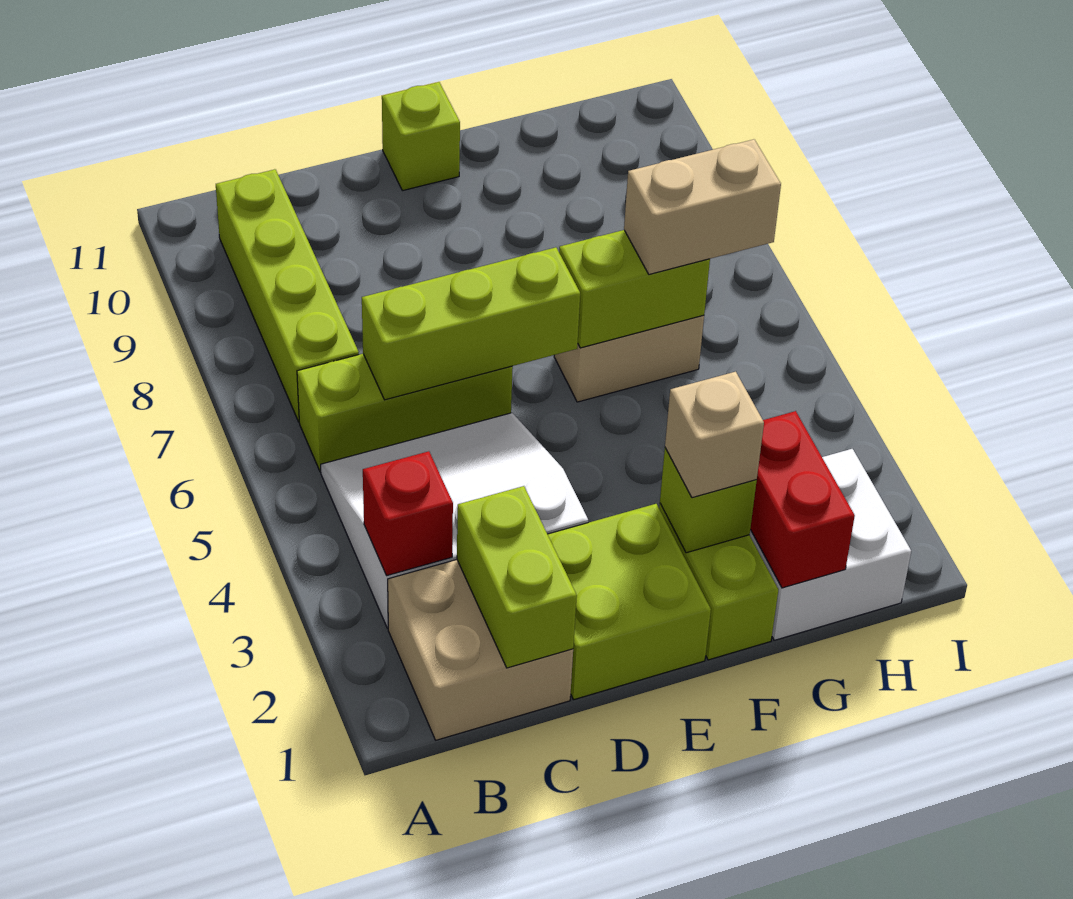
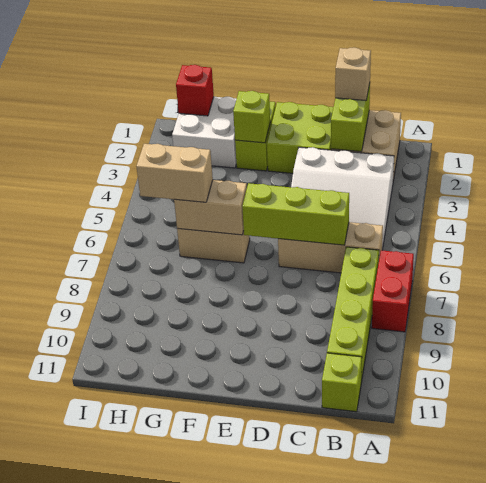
red 1x1 brick [363,451,453,576] -> red 1x1 brick moved to [176,65,214,116]
lime 1x3 brick [297,354,513,471] -> tan 1x3 brick [278,222,383,273]
lime 1x1 brick [382,82,460,191] -> lime 1x1 brick moved to [322,353,362,412]
tan 1x1 brick [665,372,764,498] -> tan 1x1 brick moved to [335,47,371,100]
lime 1x2 brick [559,230,710,348] -> tan 1x2 brick [174,180,247,235]
red 1x2 brick [750,411,855,588] -> red 1x2 brick moved to [372,250,414,332]

